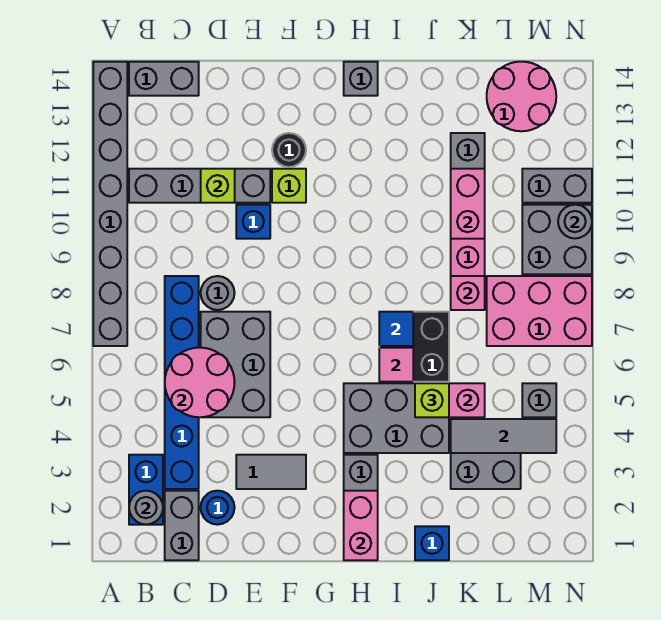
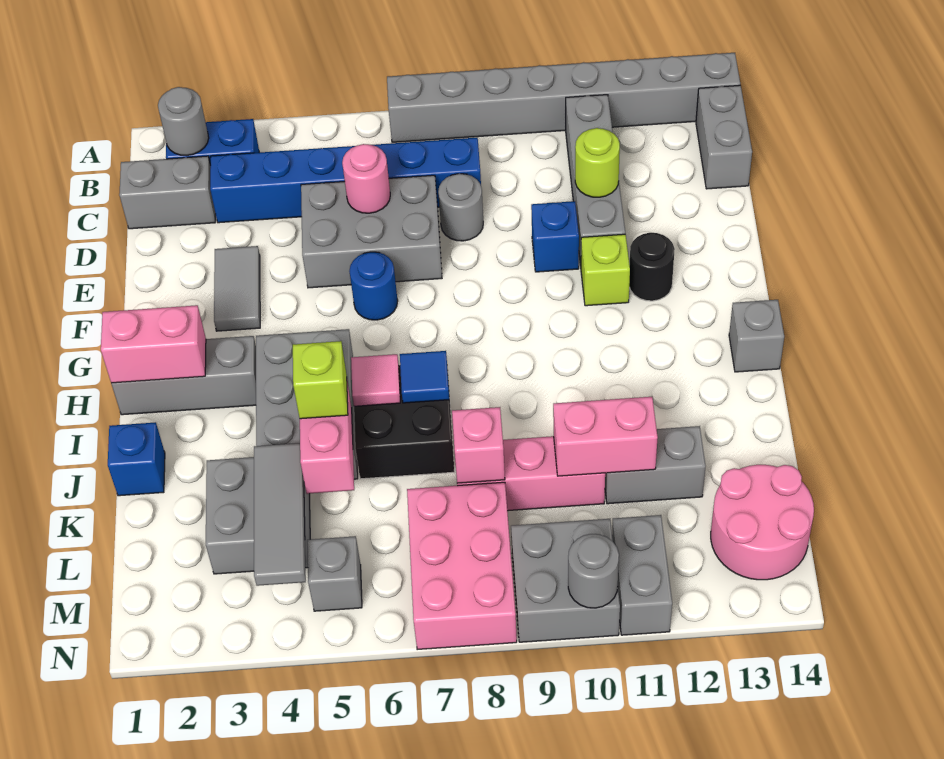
pink 2x2 round brick [165,348,235,417] -> pink 1x1 round brick [342,144,390,213]
blue 1x1 round brick [201,491,235,525] -> blue 1x1 round brick moved to [349,252,398,320]
lime 1x1 brick [201,169,235,203] -> lime 1x1 round brick [575,128,620,197]

